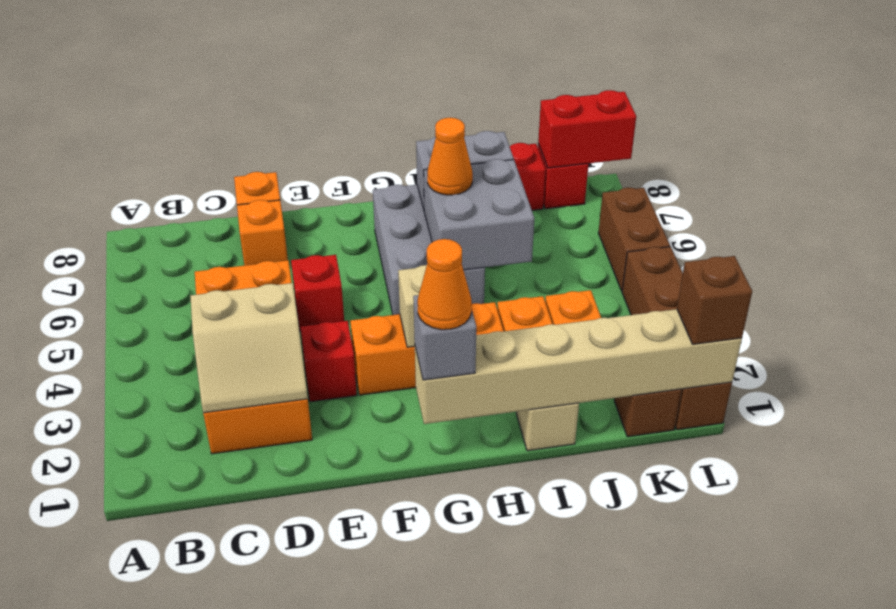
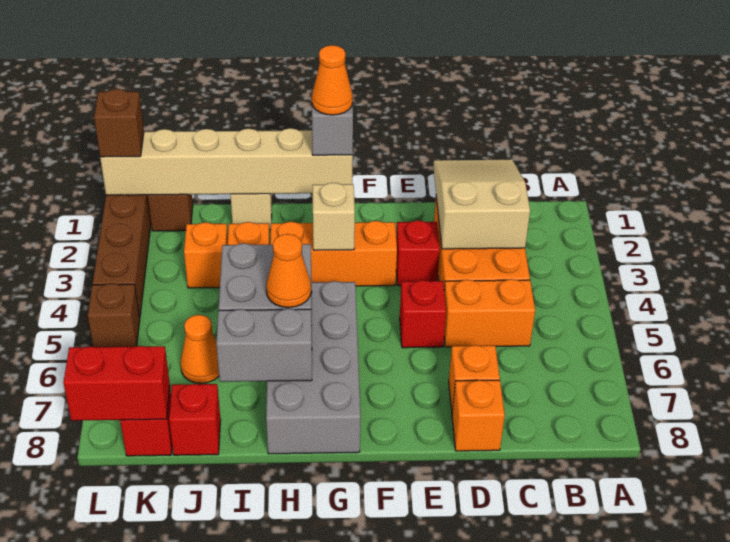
tan 2x2 slope [190,283,308,413] -> tan 2x3 slope [433,160,530,249]
grey 2x3 brick [373,185,485,315] -> grey 2x4 brick [266,281,361,454]
none -> orange 1x1 cone [180,315,219,383]
brown 1x2 brick [598,188,670,291] -> brown 1x1 brick [88,283,140,347]

